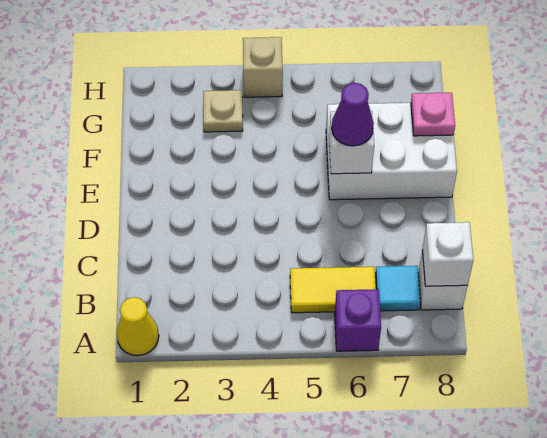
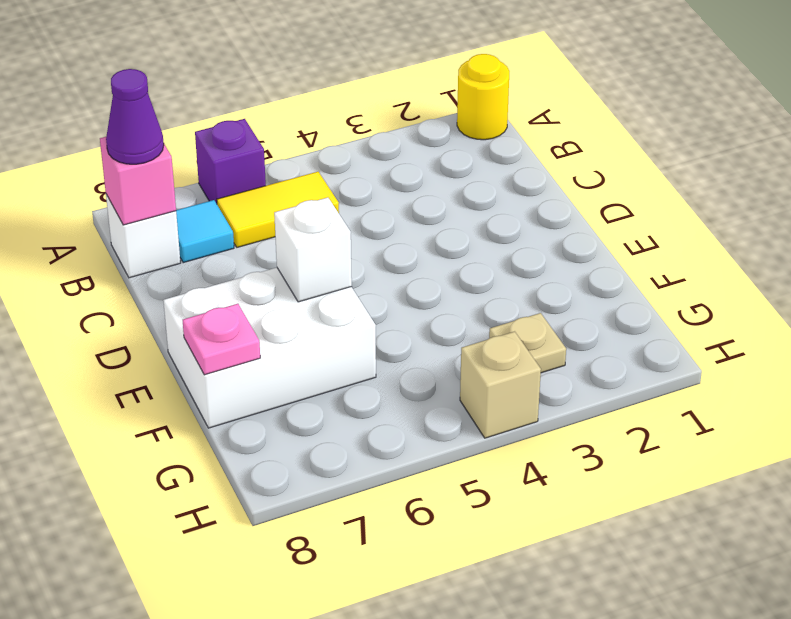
yellow 1x1 cone [117,297,159,356] -> yellow 1x1 round brick [457,54,509,140]
white 1x1 brick [422,222,473,286] -> pink 1x1 brick [100,137,176,225]
purple 1x1 cone [332,83,374,146] -> purple 1x1 cone moved to [106,69,164,164]

